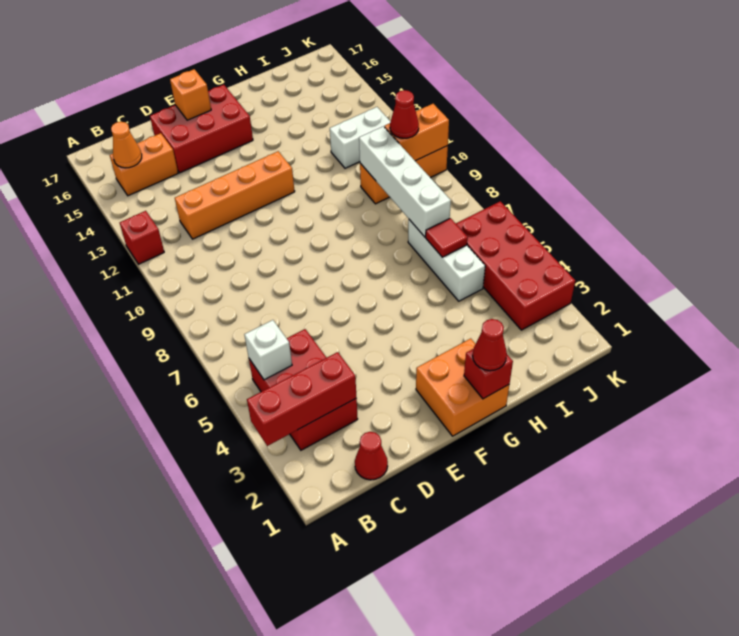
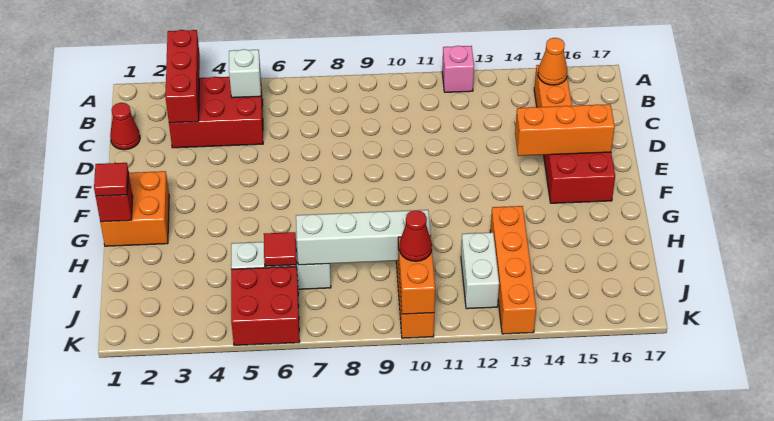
red 1x1 brick [120,211,164,264] -> pink 1x1 brick [442,46,474,92]
orange 1x4 brick [175,151,295,239] -> orange 1x4 brick moved to [490,206,536,334]
orange 1x1 brick [170,69,211,120] -> orange 1x3 brick [515,104,615,156]
red 1x1 cone [473,319,507,371] -> red 1x1 tile [94,163,128,196]
red 2x4 brick [456,201,575,330] -> red 2x2 brick [231,266,300,345]

